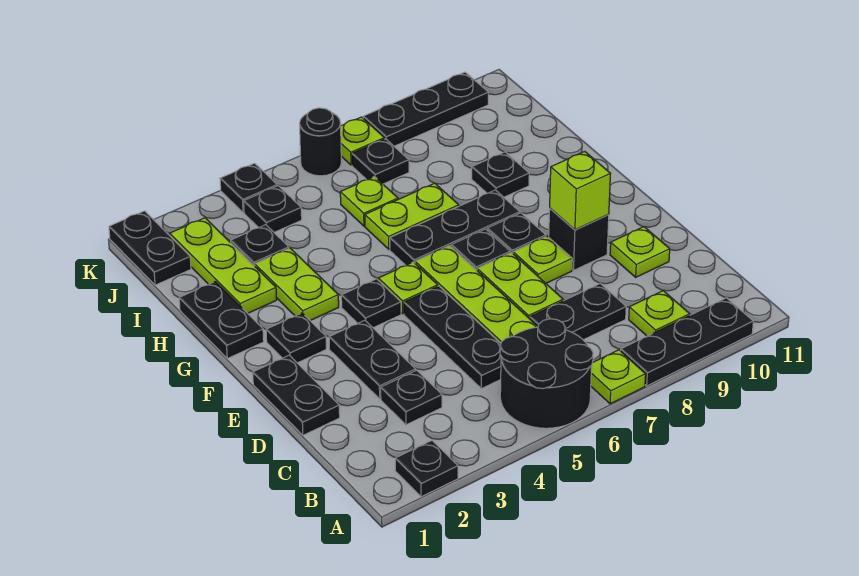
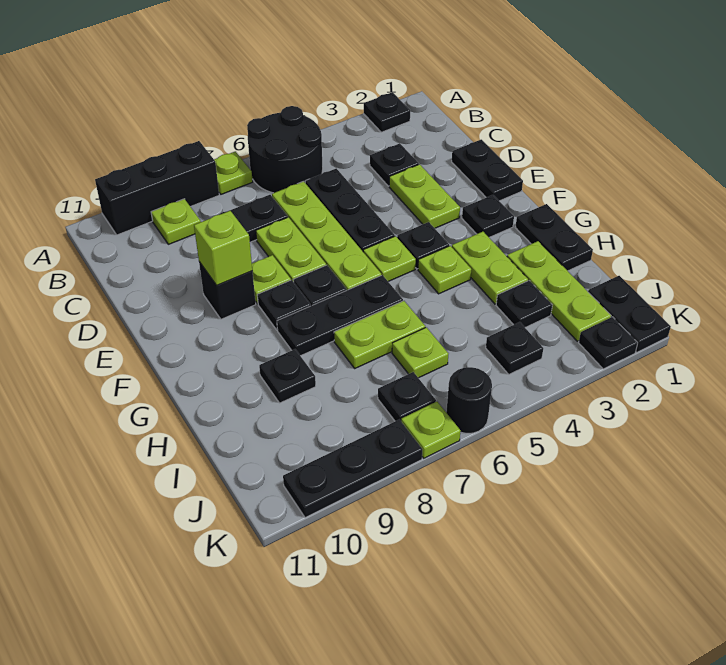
black 1x3 plate [621,298,753,386] -> black 1x3 brick [95,141,219,235]
black 1x2 plate [329,320,416,399] -> lime 1x2 plate [389,164,460,228]
lime 1x1 plate [610,227,670,277] -> lime 1x1 plate moved to [418,246,471,294]
black 1x1 plate [220,163,277,213] -> black 1x1 plate moved to [579,317,638,369]

